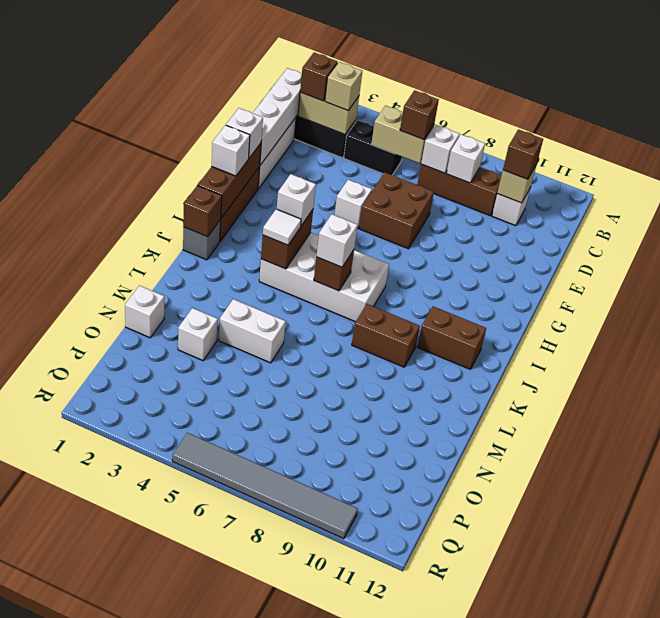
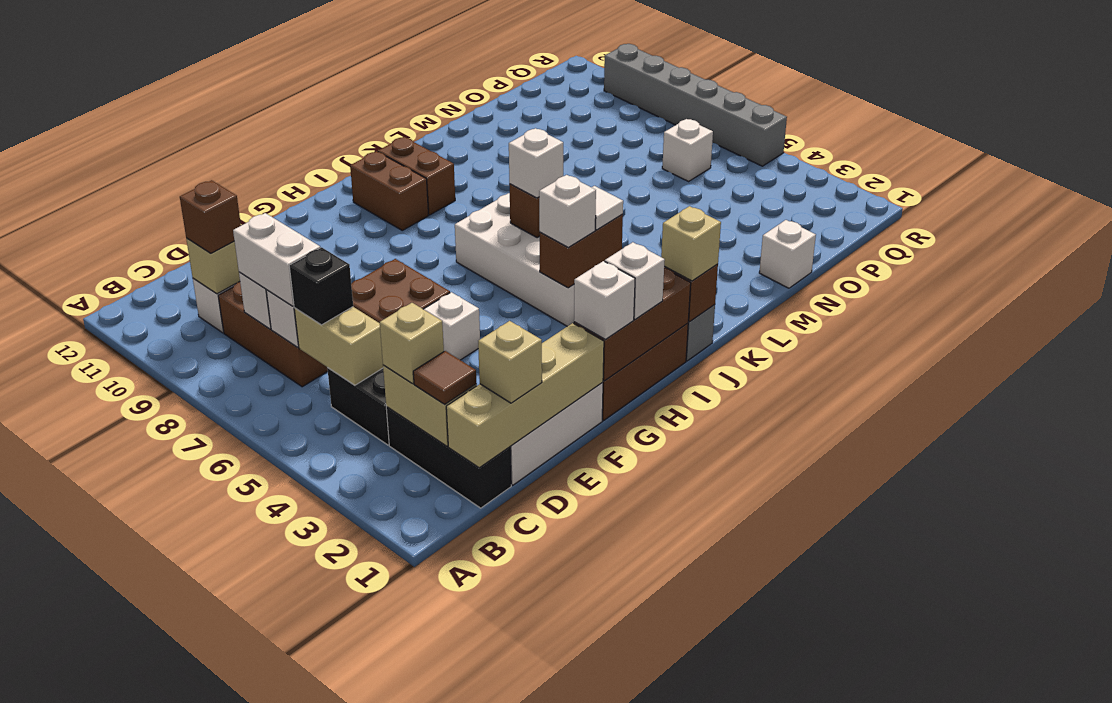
white 1x4 brick [253,68,302,165] -> tan 1x4 brick [446,323,604,468]
brown 1x1 brick [300,53,337,101] -> brown 1x1 tile [413,351,477,404]
brown 1x1 brick [400,90,439,140] -> black 1x1 brick [289,247,353,325]
none -> tan 1x1 brick [478,321,542,403]
none -> tan 1x1 brick [661,206,721,281]
brown 1x2 brick [352,304,420,367] -> brown 1x2 brick moved to [350,151,429,230]
white 1x2 brick [219,299,286,363] -> white 1x2 brick moved to [233,213,320,306]
white 1x1 brick [178,308,218,361] -> white 1x1 brick moved to [662,119,713,181]
grey 1x6 tile [172,433,358,539] -> grey 1x6 brick [604,44,787,166]

